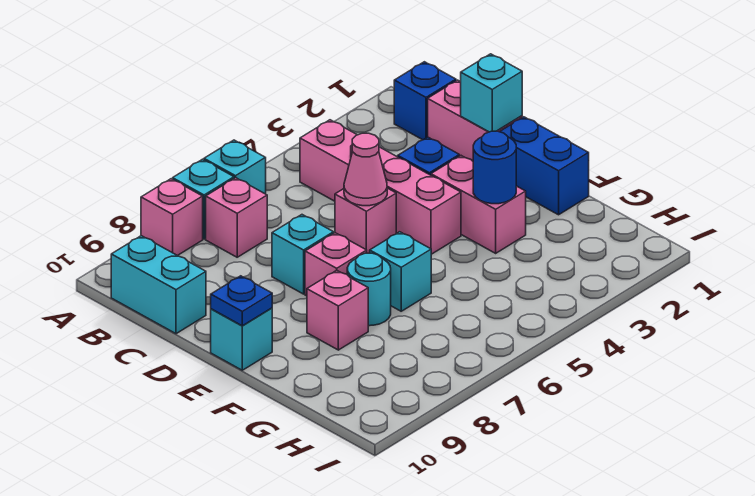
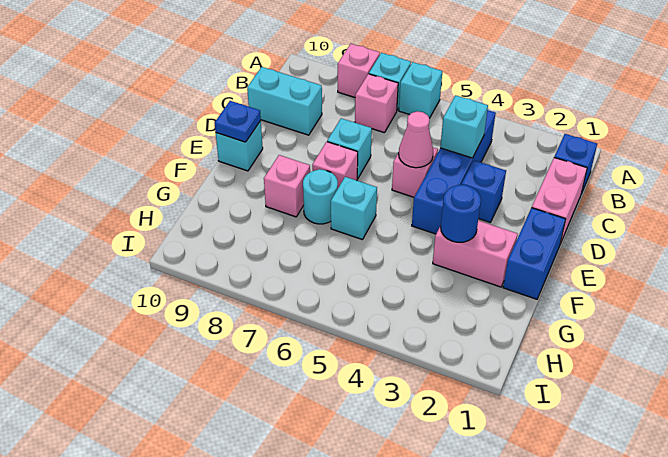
pink 1x4 brick [300,120,461,254] -> blue 1x4 brick [412,110,496,234]
cyan 1x2 brick [111,236,206,334] -> cyan 1x2 brick turned to [247,67,322,135]
cyan 1x1 brick [461,54,522,132] -> cyan 1x1 brick moved to [440,95,488,158]
pink 1x2 brick [431,156,526,253] -> pink 1x2 brick turned to [433,221,518,287]

